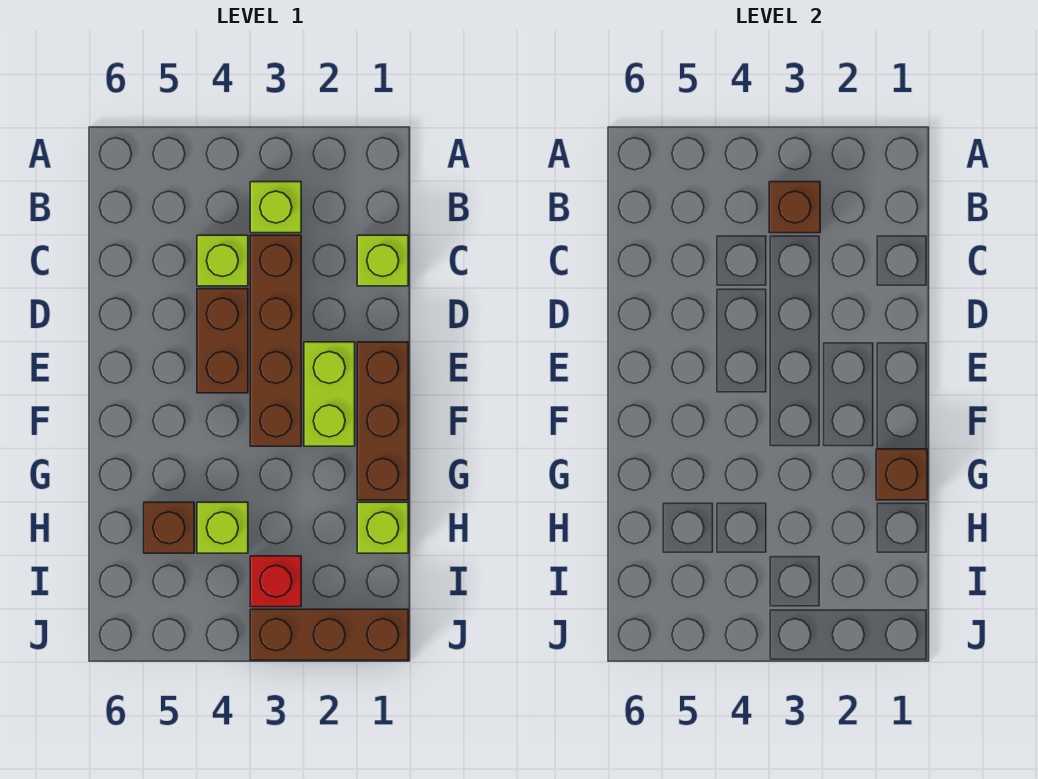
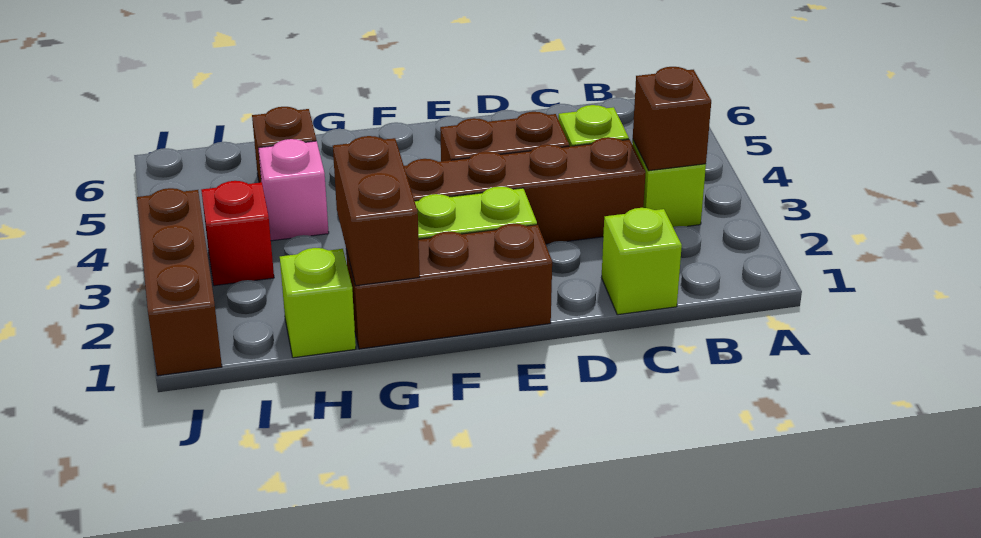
brown 1x1 brick [876,449,927,500] -> brown 1x2 brick [333,136,420,286]
lime 1x1 brick [197,502,248,553] -> pink 1x1 brick [258,139,329,241]

